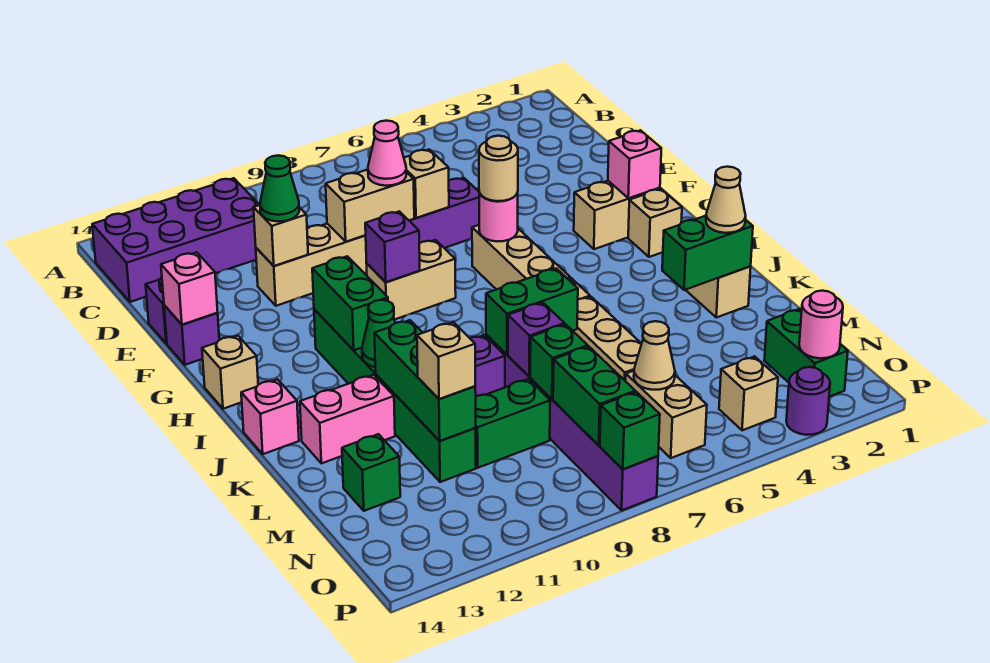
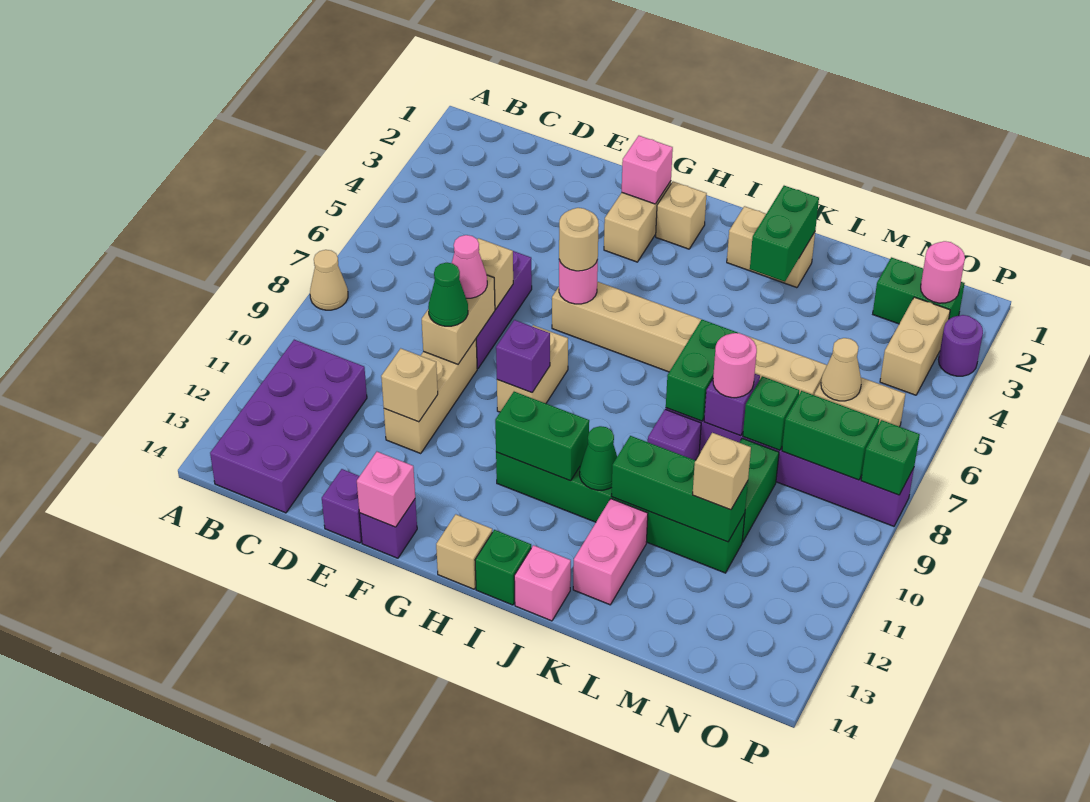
green 1x1 cone [260,155,299,221] -> green 1x1 cone moved to [428,263,468,326]
tan 1x1 cone [706,167,746,233] -> tan 1x1 cone moved to [310,250,348,310]
none -> pink 1x1 round brick [713,333,757,398]
green 1x1 brick [342,434,400,511] -> green 1x1 brick moved to [475,530,531,605]
tan 1x1 brick [719,356,778,430] -> tan 1x2 brick [880,297,950,395]

